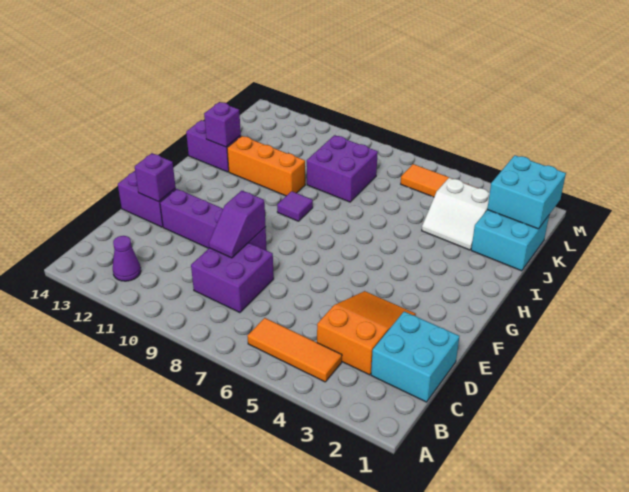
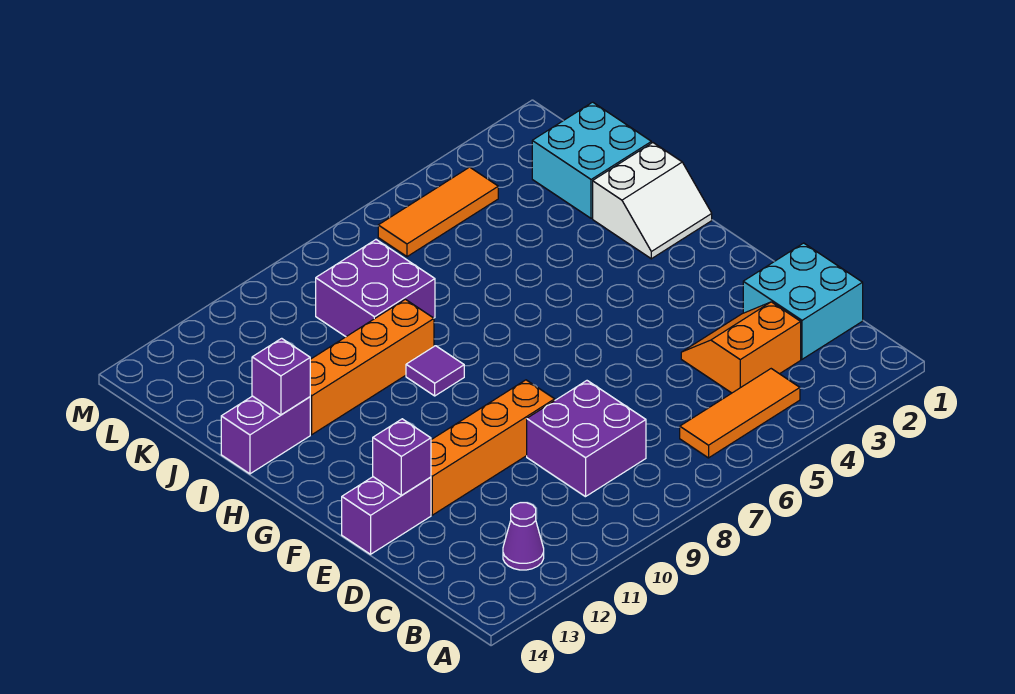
orange 2x3 slope [317,291,416,375] -> orange 2x2 slope [681,302,801,393]
purple 1x2 slope [209,191,266,258] -> none
purple 1x4 brick [160,189,267,250] -> orange 1x4 brick [431,380,555,515]
orange 1x3 brick [227,136,305,196] -> orange 1x4 brick [310,299,434,434]
white 2x2 slope [422,178,490,250] -> white 2x2 slope moved to [593,143,712,259]
cyan 2x2 brick [487,155,566,229] -> none

